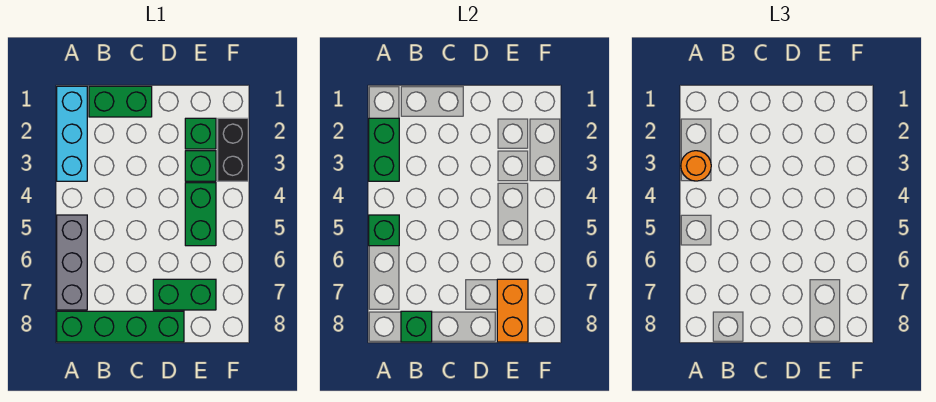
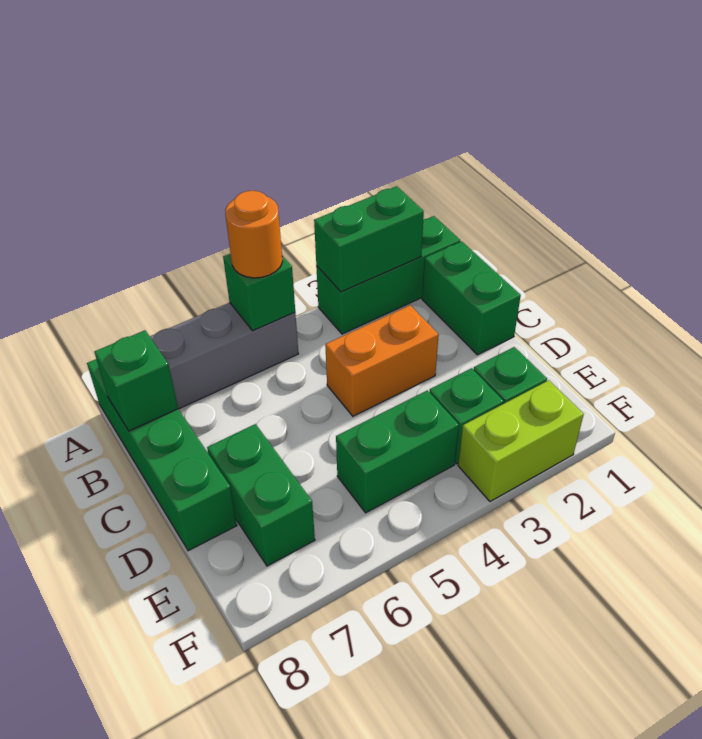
cyan 1x3 brick [57,86,87,181] -> green 1x3 brick [316,216,460,334]
orange 1x1 round brick [681,151,711,181] -> orange 1x1 round brick moved to [225,191,282,278]
orange 1x2 brick [497,279,528,342] -> orange 1x2 brick moved to [325,305,439,416]
black 1x2 brick [218,118,248,181] -> lime 1x2 brick [458,380,584,502]

